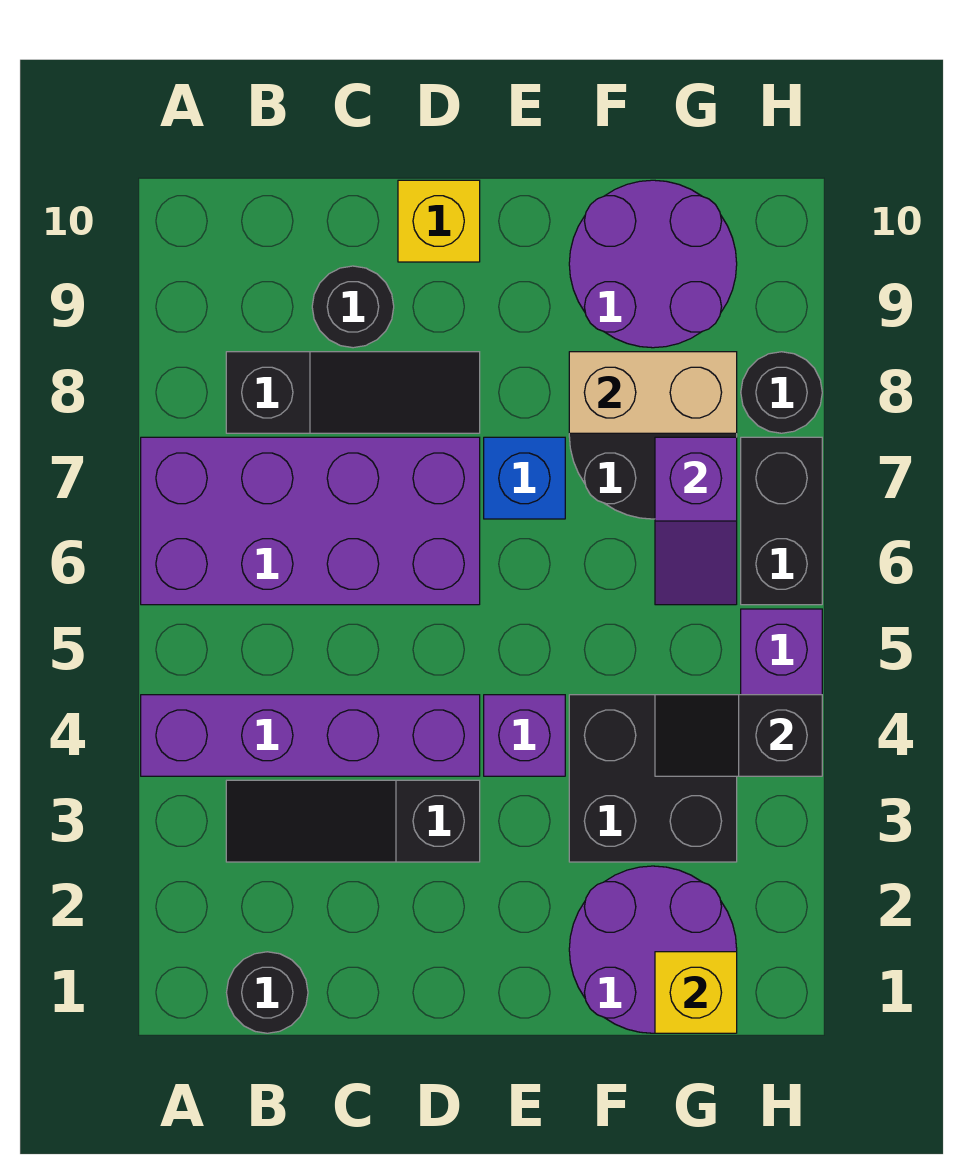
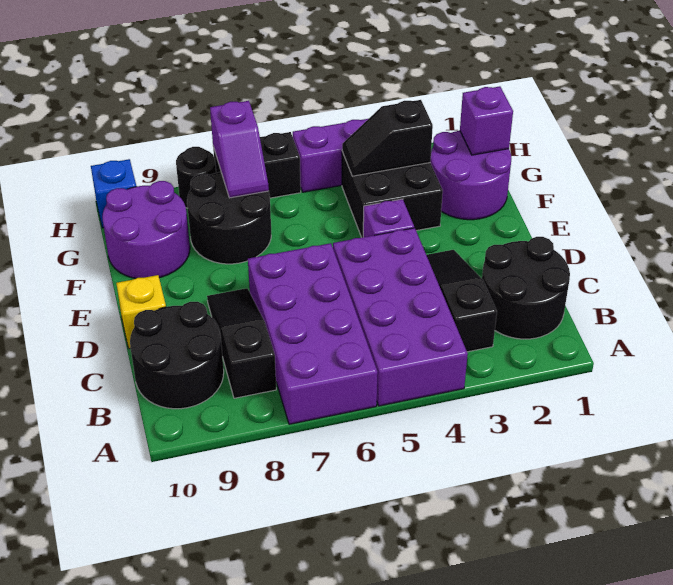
purple 1x4 brick [141,695,480,776] -> purple 2x4 brick [333,228,468,406]
black 1x1 round brick [227,952,308,1033] -> black 2x2 round brick [482,237,570,339]
black 1x3 slope [226,780,480,862] -> black 1x3 slope turned to [427,250,497,352]
black 1x1 round brick [312,266,394,348] -> black 2x2 round brick [130,302,224,409]
blue 1x1 brick [484,437,565,519] -> blue 1x1 brick moved to [91,159,136,228]
tan 1x2 brick [569,352,737,433] -> none
yellow 1x1 brick [655,952,737,1033] -> purple 1x1 brick [460,86,513,155]
black 1x2 slope [655,695,822,776] -> black 1x2 slope turned to [342,100,433,176]
purple 1x2 slope [655,437,737,605] -> purple 1x2 slope turned to [210,101,269,198]

